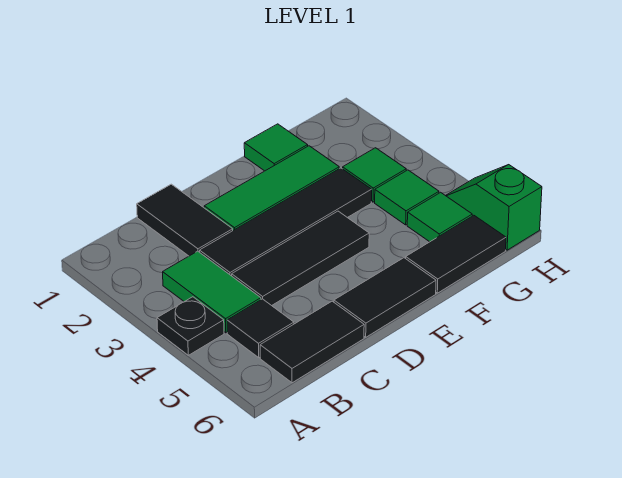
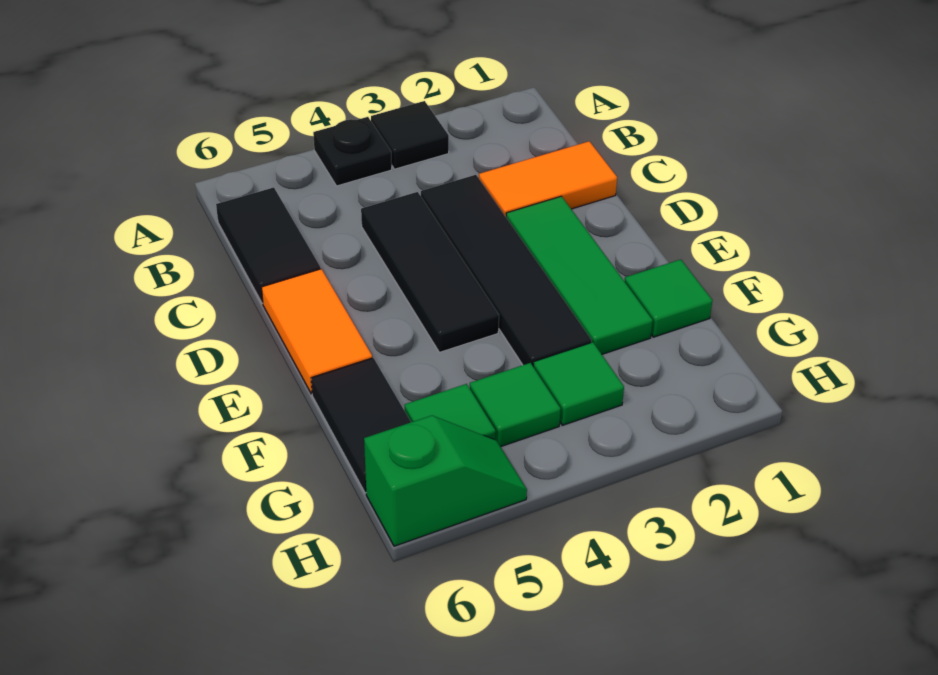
green 1x2 tile [163,251,261,333] -> none
black 1x1 tile [227,299,294,357] -> black 1x1 tile moved to [371,101,449,169]
black 1x2 tile [137,184,233,256] -> orange 1x2 tile [479,141,617,217]
black 1x2 tile [334,258,436,337] -> orange 1x2 tile [262,269,372,394]

